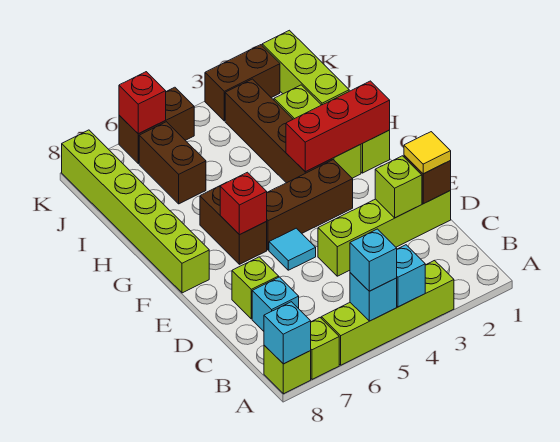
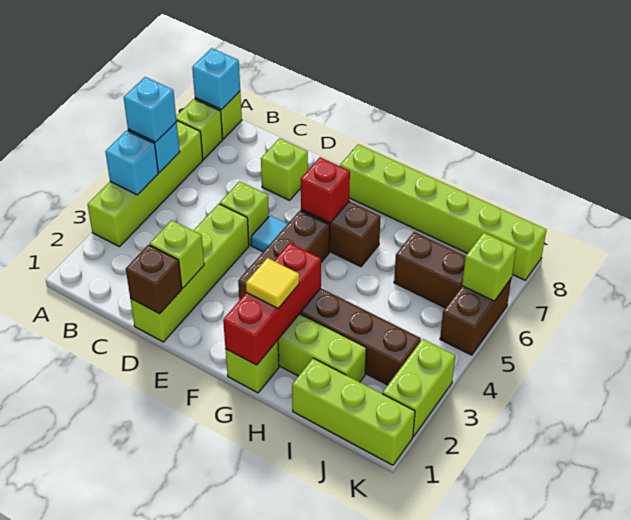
cyan 1x1 brick [252,277,299,331] -> none
yellow 1x1 tile [404,132,451,174] -> yellow 1x1 tile moved to [246,258,299,308]
none -> lime 1x1 brick [220,181,269,245]
brown 1x2 brick [205,45,280,121] -> lime 1x2 brick [382,339,455,437]
red 1x1 brick [119,72,166,134] -> lime 1x1 brick [462,233,516,301]

